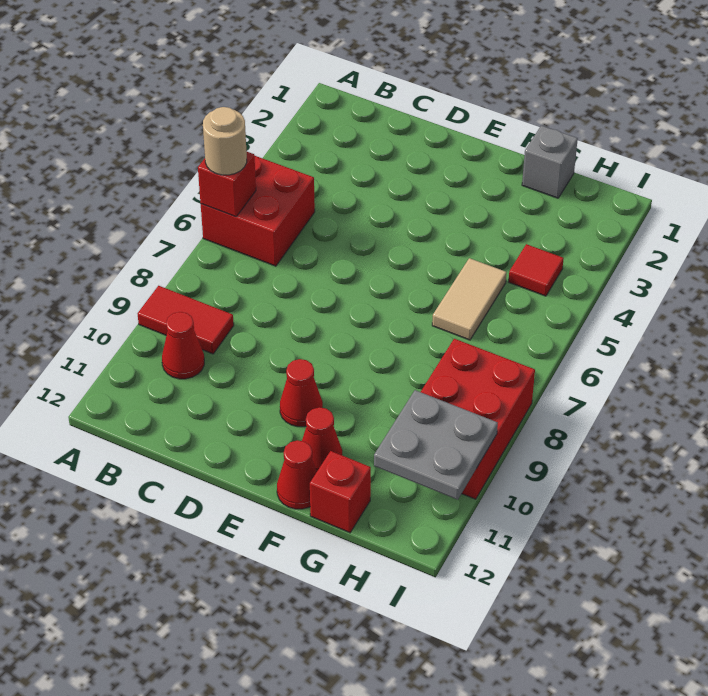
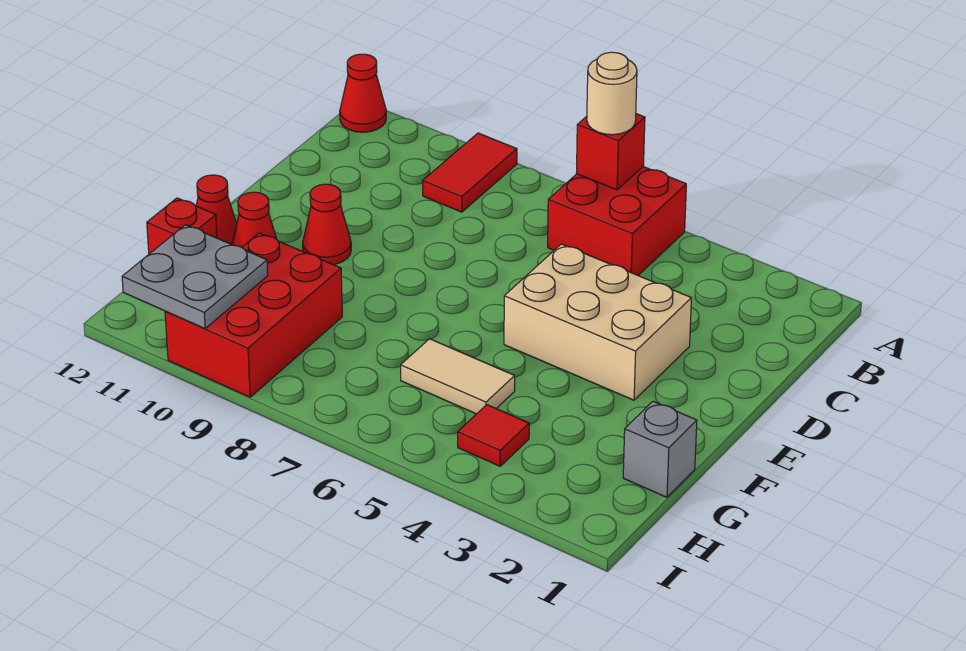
red 1x1 cone [162,312,204,379] -> red 1x1 cone moved to [340,54,386,132]
none -> tan 2x3 brick [504,244,691,400]
red 2x3 brick [421,339,535,499] -> red 2x3 brick turned to [165,233,342,397]

